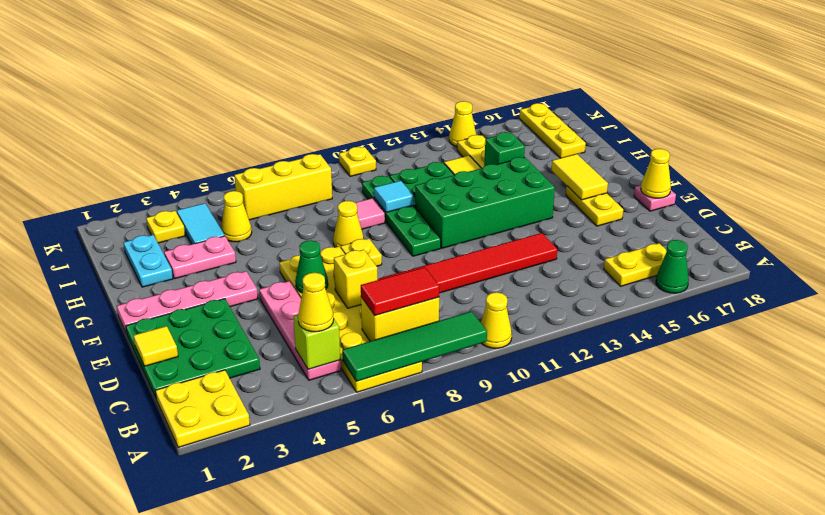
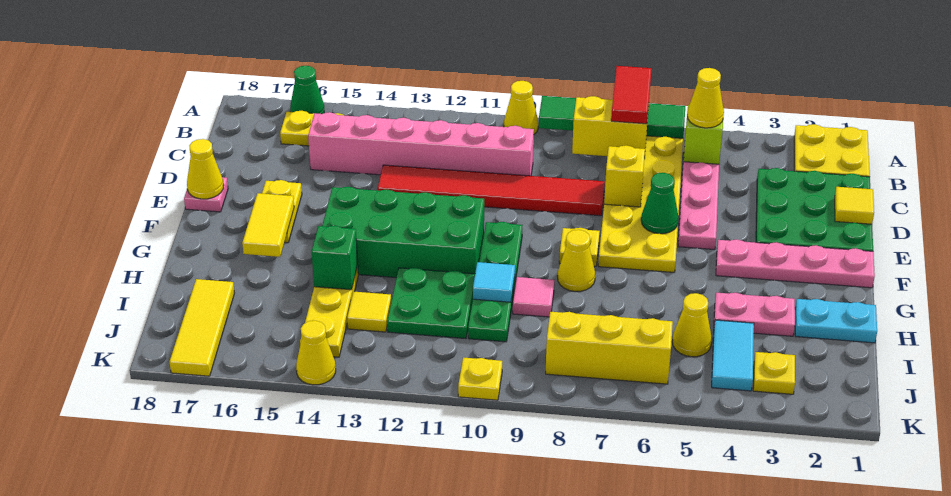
red 1x2 tile [361,267,440,316] -> red 1x2 tile turned to [611,66,652,124]
none -> pink 1x6 brick [308,112,534,176]
cyan 1x2 plate [123,235,173,287] -> cyan 1x2 plate turned to [795,299,877,343]
yellow 1x3 plate [520,103,586,158] -> yellow 1x3 tile [170,279,234,376]

